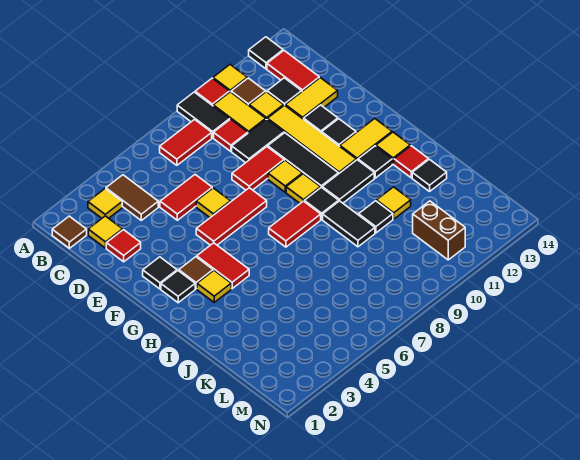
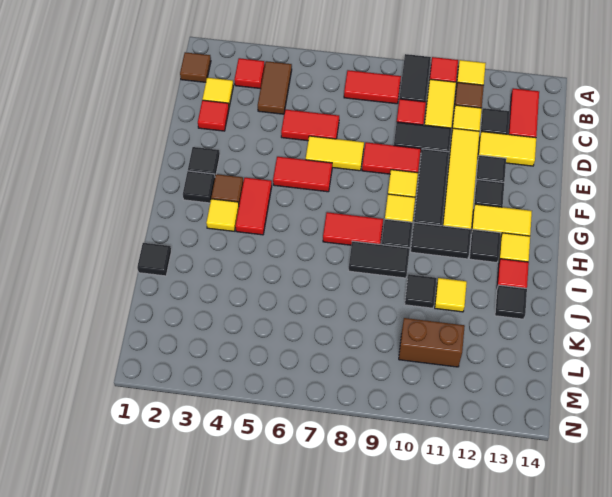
black 1x1 tile [249,37,283,69] -> black 1x1 tile moved to [137,243,171,276]
yellow 1x1 tile [88,189,122,218] -> red 1x1 tile [234,58,265,89]
yellow 1x1 tile [196,188,231,218] -> yellow 1x2 tile [306,136,364,171]
red 1x3 tile [196,188,267,245] -> red 1x2 tile [273,157,332,192]
black 1x2 tile [323,201,375,247] -> black 1x2 tile turned to [349,241,410,278]
brown 1x2 brick [413,201,465,260] -> brown 1x2 brick turned to [399,318,465,367]

